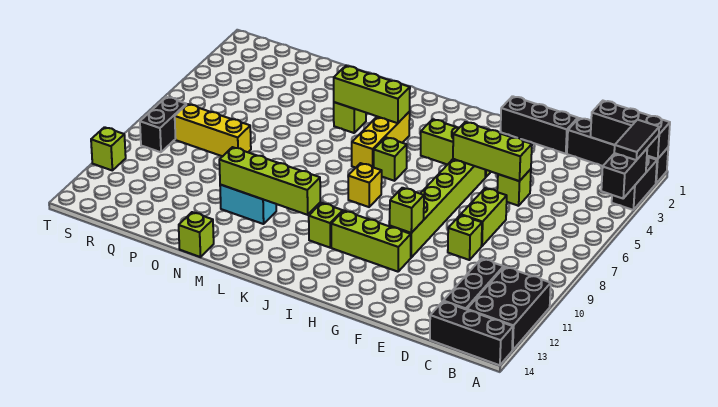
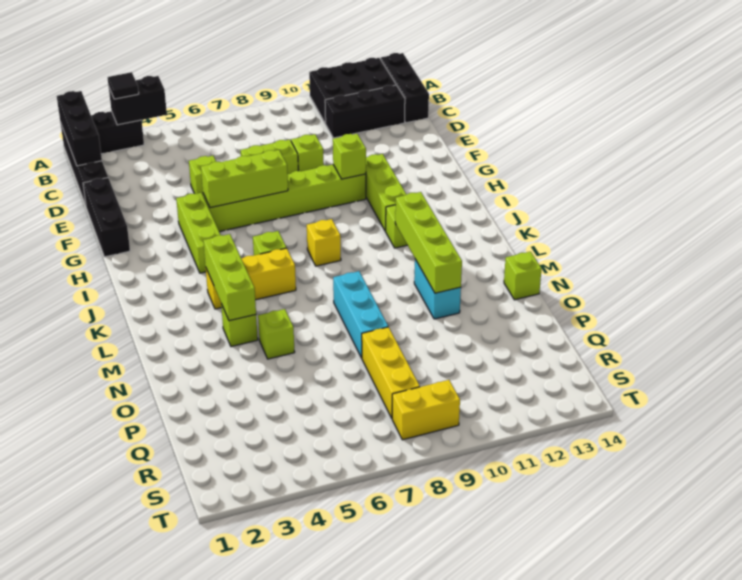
black 1x2 tile [614,120,659,160] -> black 1x1 tile [107,72,139,99]
lime 1x3 brick [453,122,532,181] -> lime 1x3 brick turned to [201,150,288,208]
none -> cyan 1x3 brick [333,271,388,358]
black 1x2 brick [140,97,186,152] -> yellow 1x2 brick [392,380,460,440]
lime 1x1 brick [91,127,126,170] -> lime 1x1 brick moved to [258,309,295,359]

